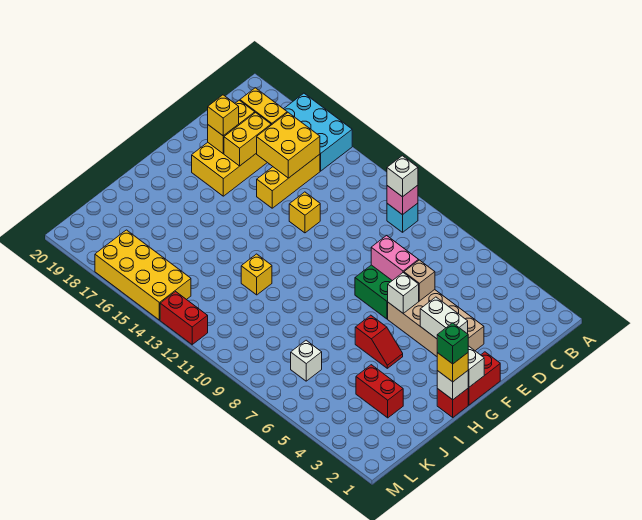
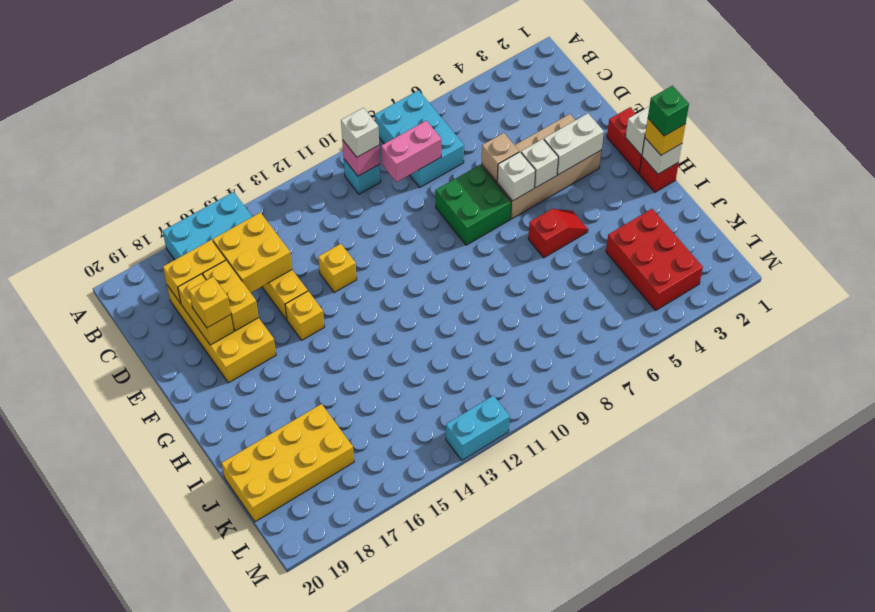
none -> cyan 2x3 brick [375,90,464,187]
pink 1x2 brick [371,235,419,281] -> pink 1x2 brick moved to [381,121,441,182]
yellow 1x1 brick [241,254,272,295] -> yellow 1x1 brick moved to [285,291,324,340]
red 1x2 brick [356,365,403,418] -> red 2x3 brick [606,209,703,310]
white 1x1 brick [291,340,322,381] -> white 1x1 brick moved to [521,139,558,188]
yellow 2x4 brick [95,230,191,320] -> yellow 2x4 brick moved to [222,404,354,522]
red 1x2 brick [160,292,208,345] -> cyan 1x2 brick [446,396,510,460]

